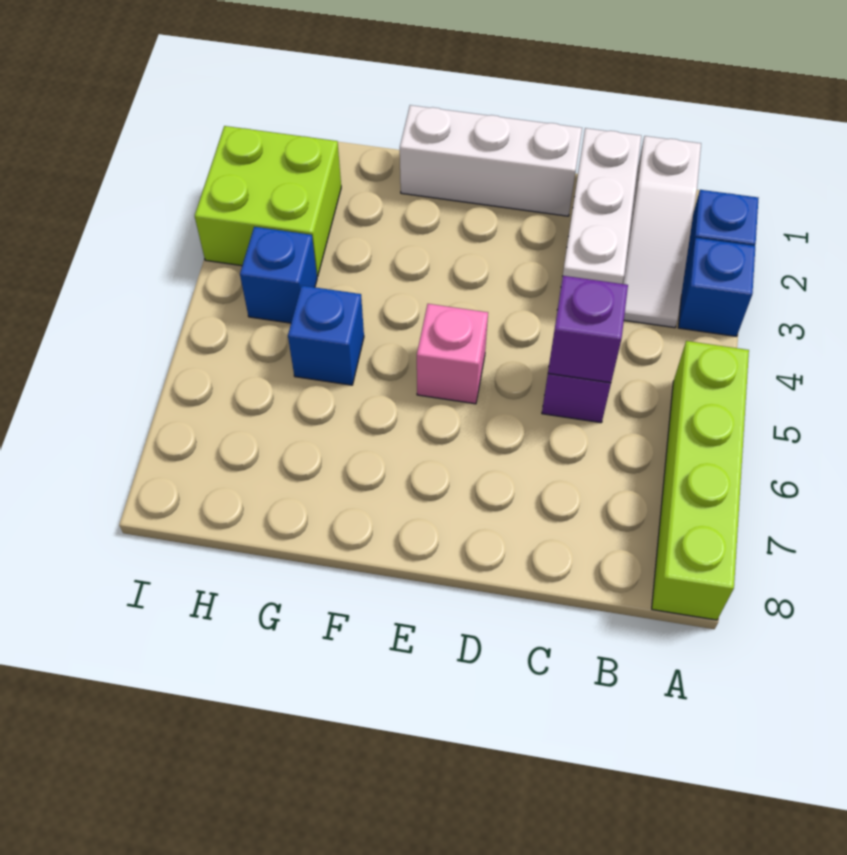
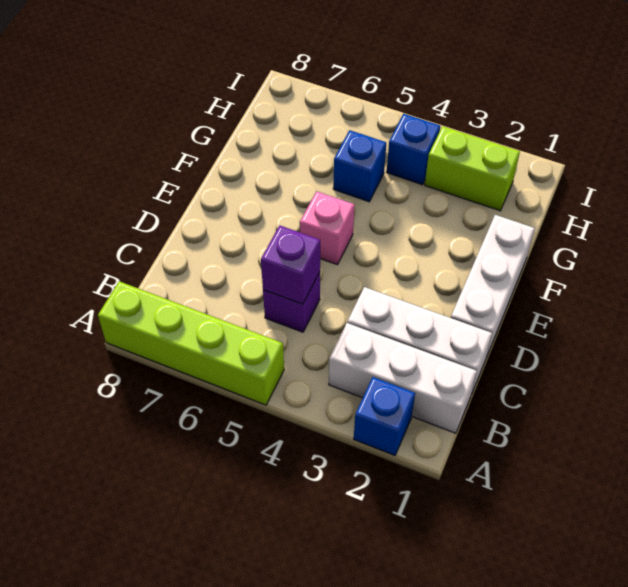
blue 1x1 brick [678,238,755,336] -> none
white 1x3 slope [623,136,701,328] -> white 1x3 brick [329,323,477,433]
lime 2x2 brick [195,126,341,277] -> lime 1x2 brick [425,126,520,211]

